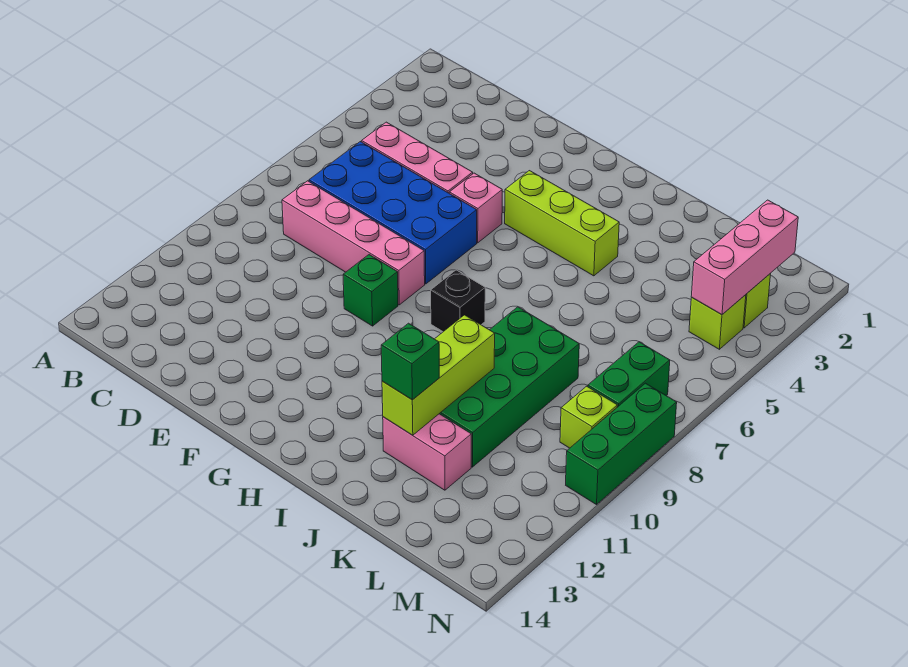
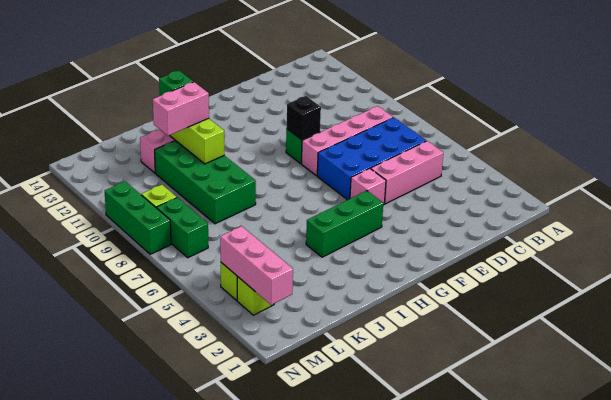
lime 1x3 brick [505,171,619,276] -> green 1x3 brick [306,191,383,257]
black 1x1 brick [431,270,485,332] -> black 1x1 brick moved to [286,96,321,140]
none -> pink 1x2 brick [153,82,209,136]

